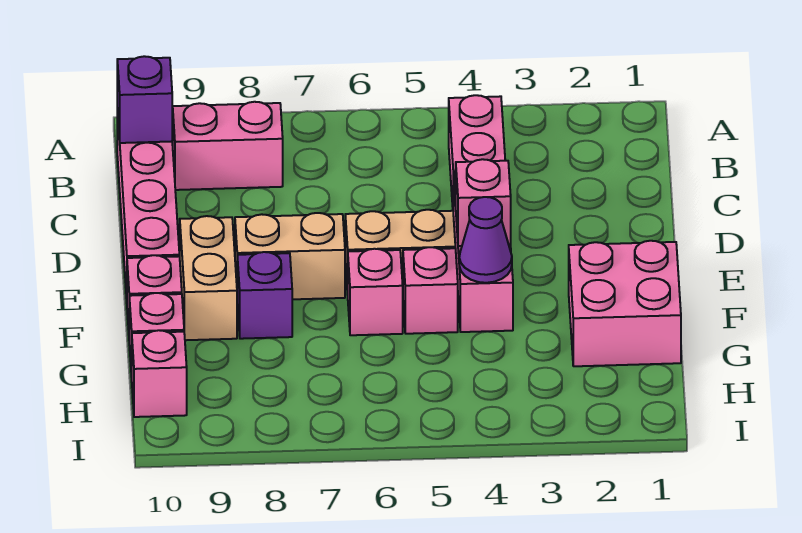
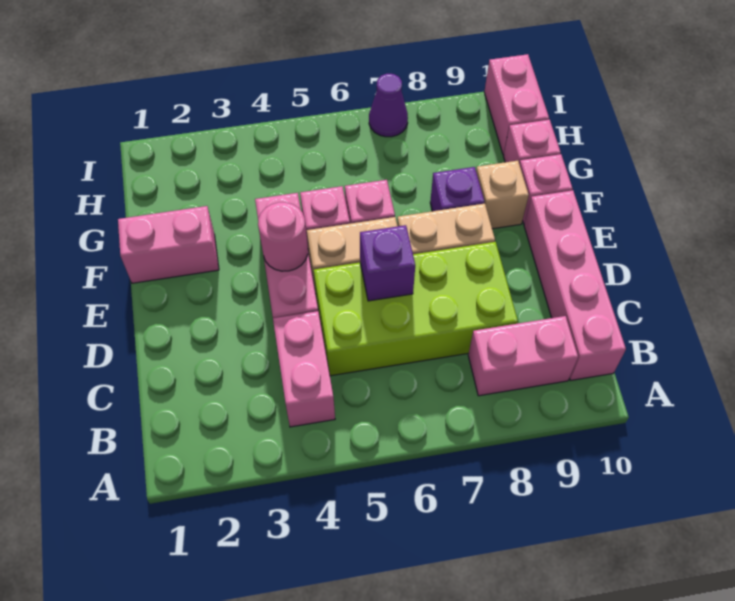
purple 1x1 brick [117,56,172,143] -> purple 1x1 brick moved to [360,225,415,301]
none -> lime 2x4 brick [314,242,518,376]
pink 1x1 brick [456,159,511,246] -> pink 1x1 round brick [258,202,308,271]
tan 1x2 brick [180,216,237,340] -> tan 1x1 brick [476,161,529,229]
pink 2x2 brick [569,241,681,366] -> pink 1x2 brick [118,206,219,283]
purple 1x1 cone [459,197,512,283] -> purple 1x1 cone moved to [369,74,408,137]
pink 1x1 brick [132,330,187,417] -> pink 1x2 brick [484,54,549,155]

